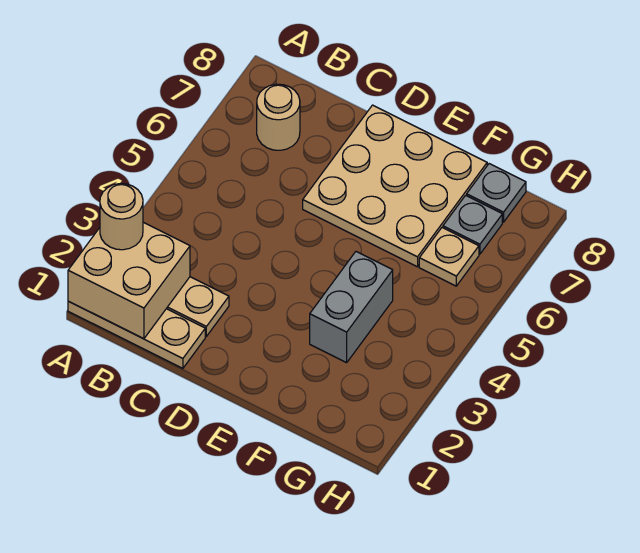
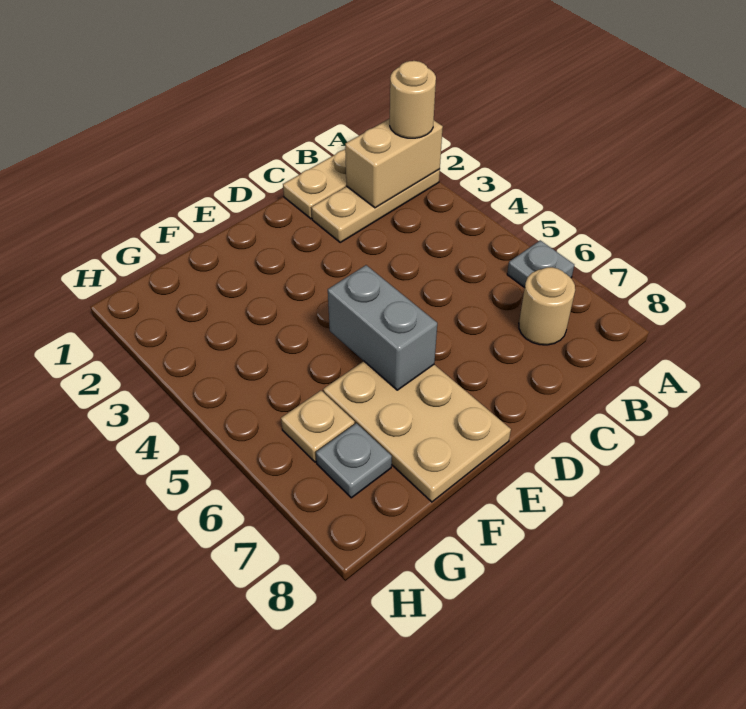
tan 2x2 brick [68,222,190,339] -> tan 1x2 brick [345,119,443,208]
tan 3x3 plate [303,105,487,267] -> tan 2x3 plate [323,361,511,502]
grey 1x2 brick [310,252,393,363] -> grey 1x2 brick moved to [328,265,437,390]
grey 1x1 plate [467,164,526,222] -> grey 1x1 plate moved to [507,240,574,288]

